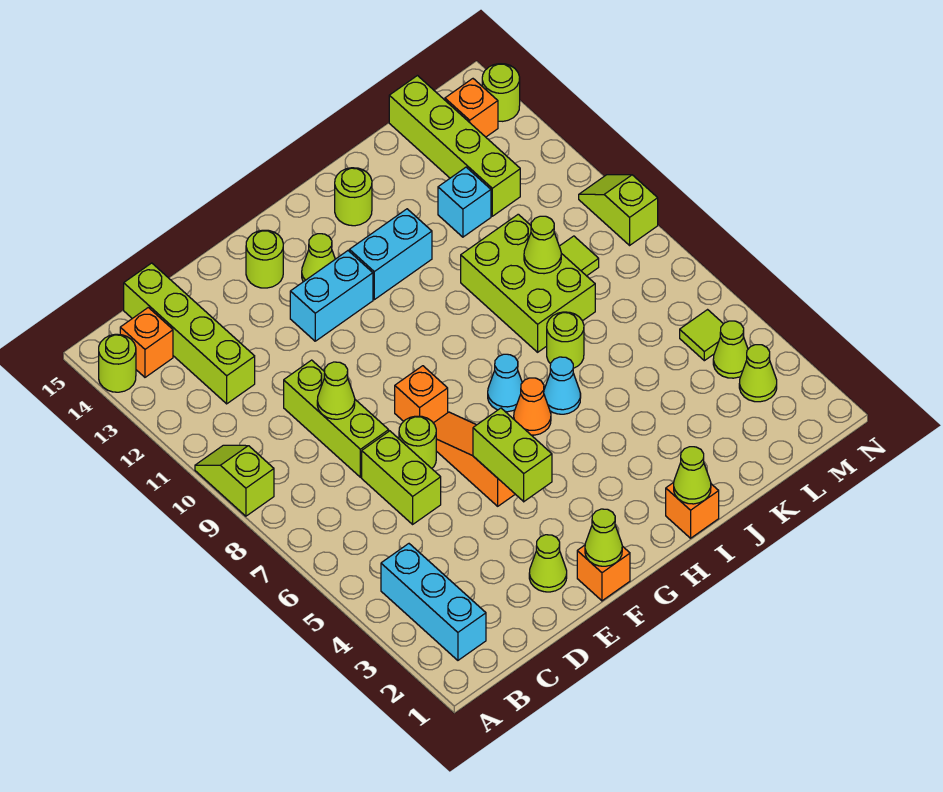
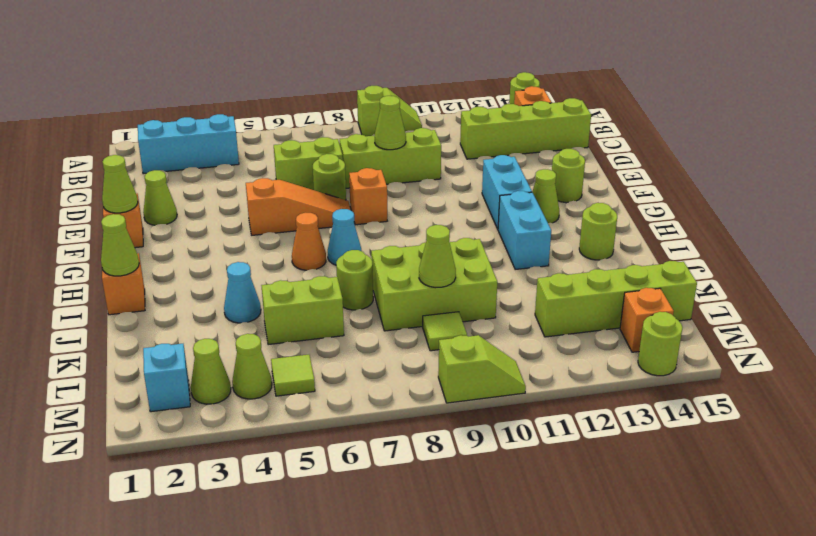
lime 1x2 brick [473,408,552,502] -> lime 1x2 brick moved to [261,276,344,345]
cyan 1x1 cone [544,357,581,414] -> cyan 1x1 cone moved to [224,262,261,323]
cyan 1x1 brick [438,167,491,237] -> cyan 1x1 brick moved to [143,344,190,412]

